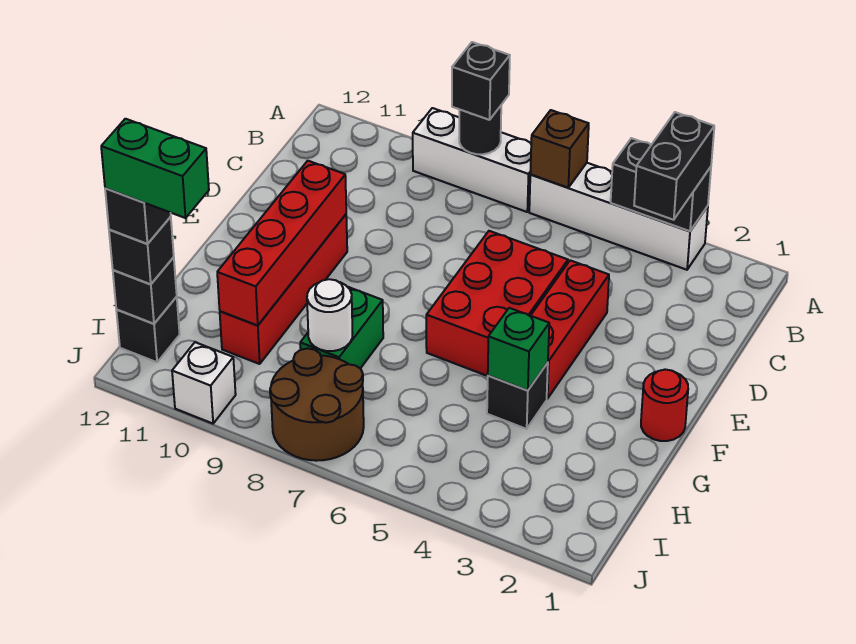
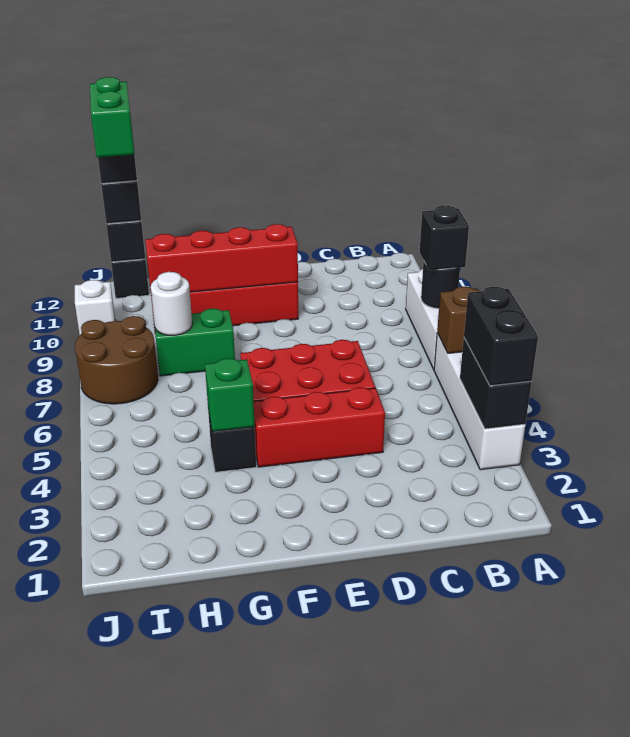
black 1x2 brick [634,112,714,220] -> black 1x2 brick turned to [464,287,538,386]
red 1x1 round brick [641,370,688,441] -> none

